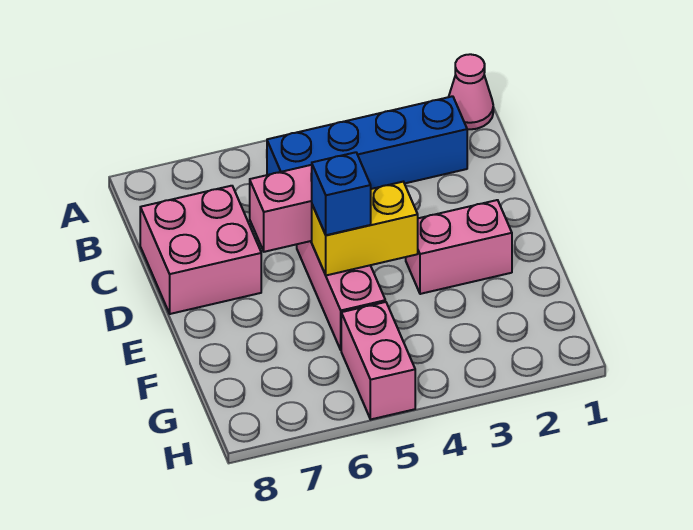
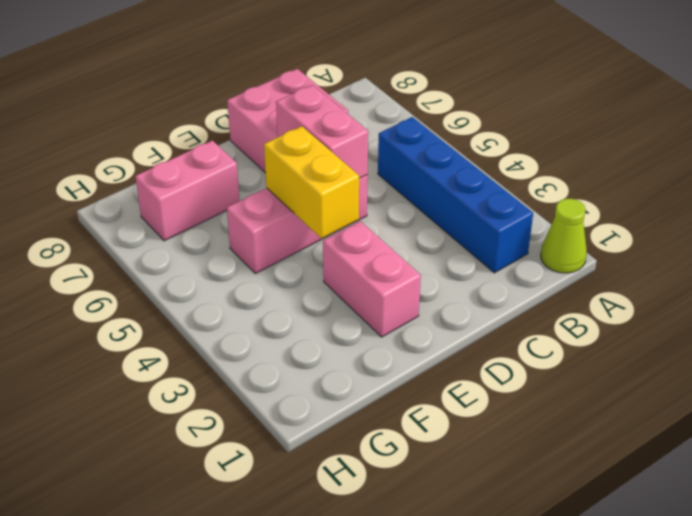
pink 1x1 cone [449,54,493,129] -> lime 1x1 cone [541,199,587,273]
blue 1x1 brick [312,152,371,235] -> none
pink 1x2 brick [341,302,415,419] -> pink 1x2 brick moved to [135,140,240,241]

